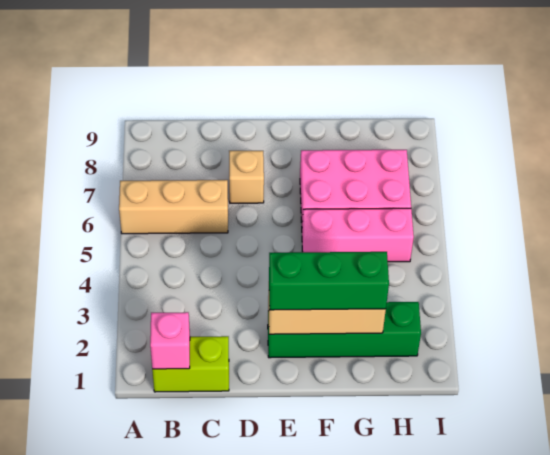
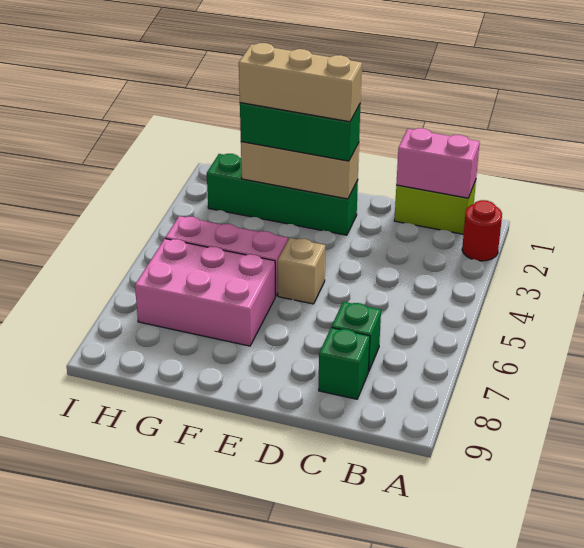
none -> red 1x1 round brick [462,200,502,261]
tan 1x3 brick [119,180,228,234] -> tan 1x3 brick moved to [239,43,362,122]
pink 1x1 brick [150,312,190,369] -> pink 1x2 brick [396,128,480,198]
none -> green 1x1 brick [332,302,381,372]
none -> green 1x1 brick [319,328,370,399]
tan 1x1 brick [229,151,264,203] -> tan 1x1 brick moved to [278,238,325,304]

